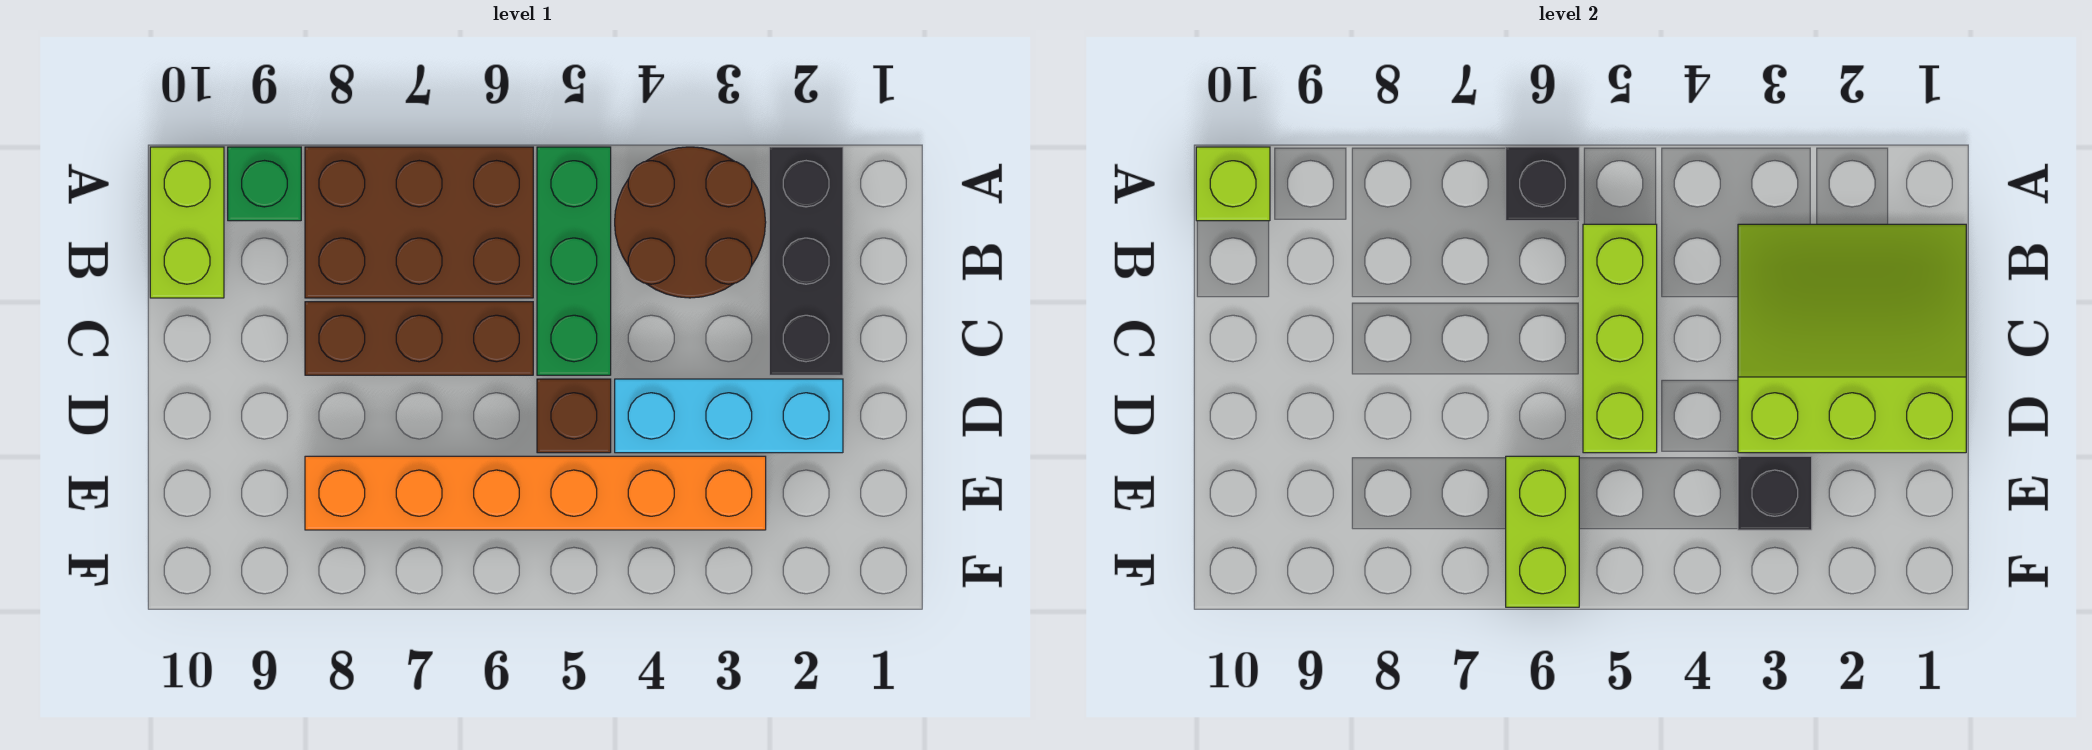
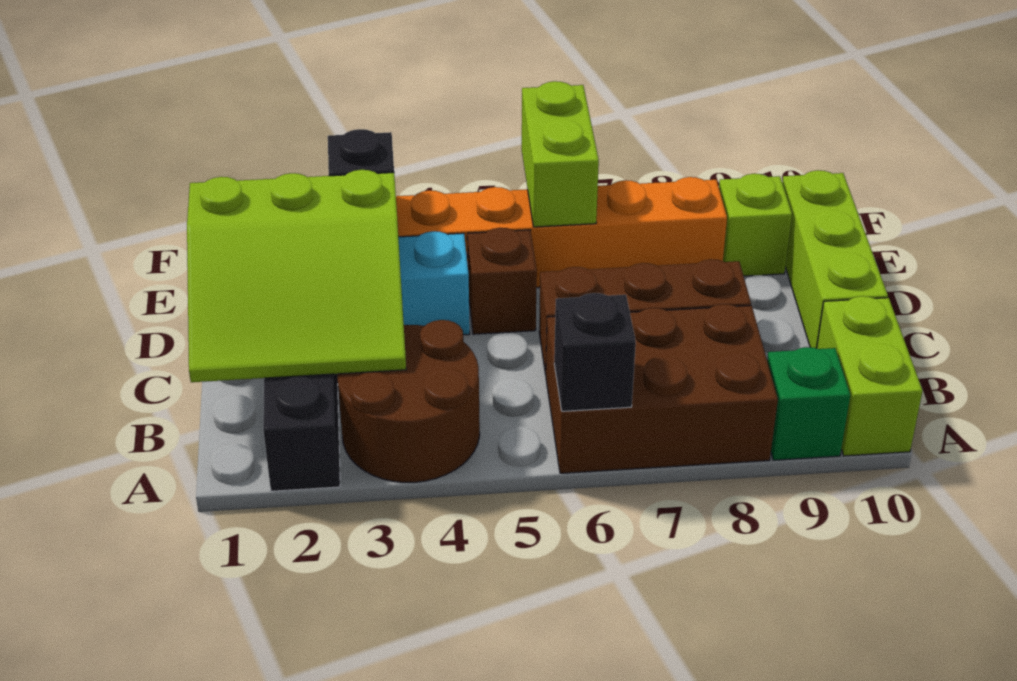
green 1x3 brick [537,147,611,375] -> none
lime 1x1 brick [1196,147,1270,221] -> lime 1x1 brick moved to [719,174,792,276]
lime 1x3 brick [1583,224,1657,453] -> lime 1x3 brick moved to [782,170,888,348]

